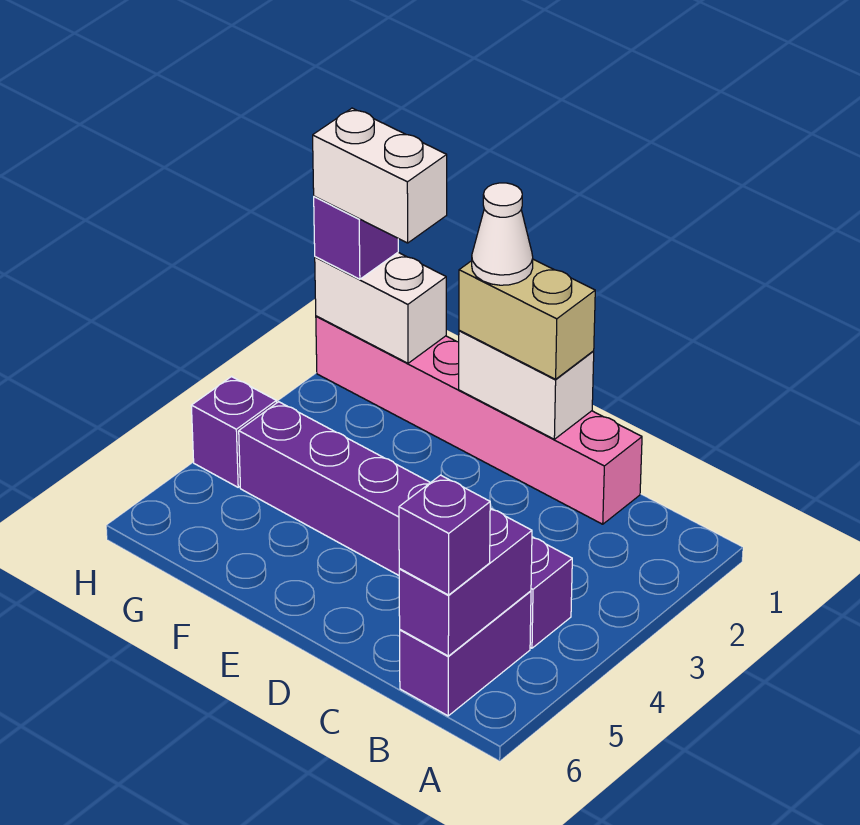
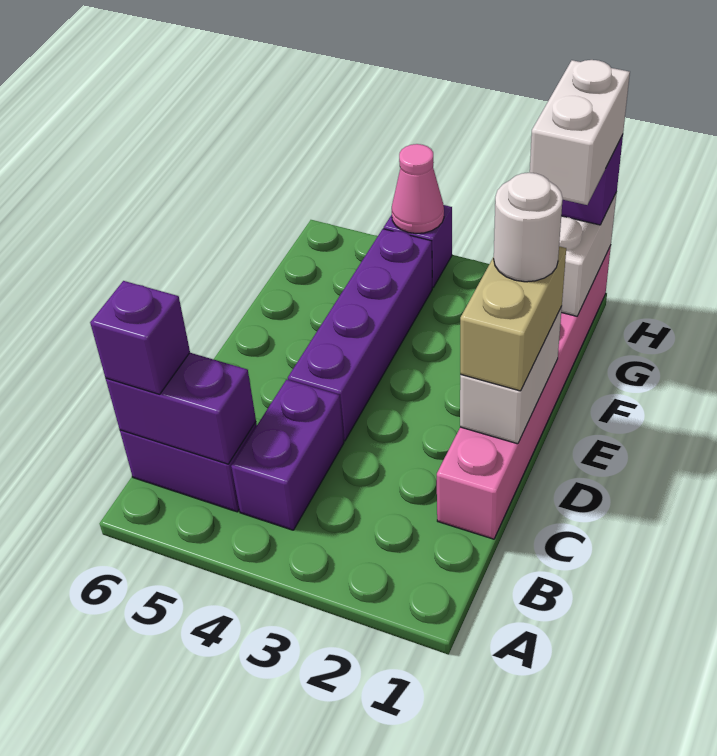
white 1x1 cone [472,183,533,285] -> white 1x1 round brick [494,173,563,282]
none -> pink 1x1 cone [392,144,444,234]

